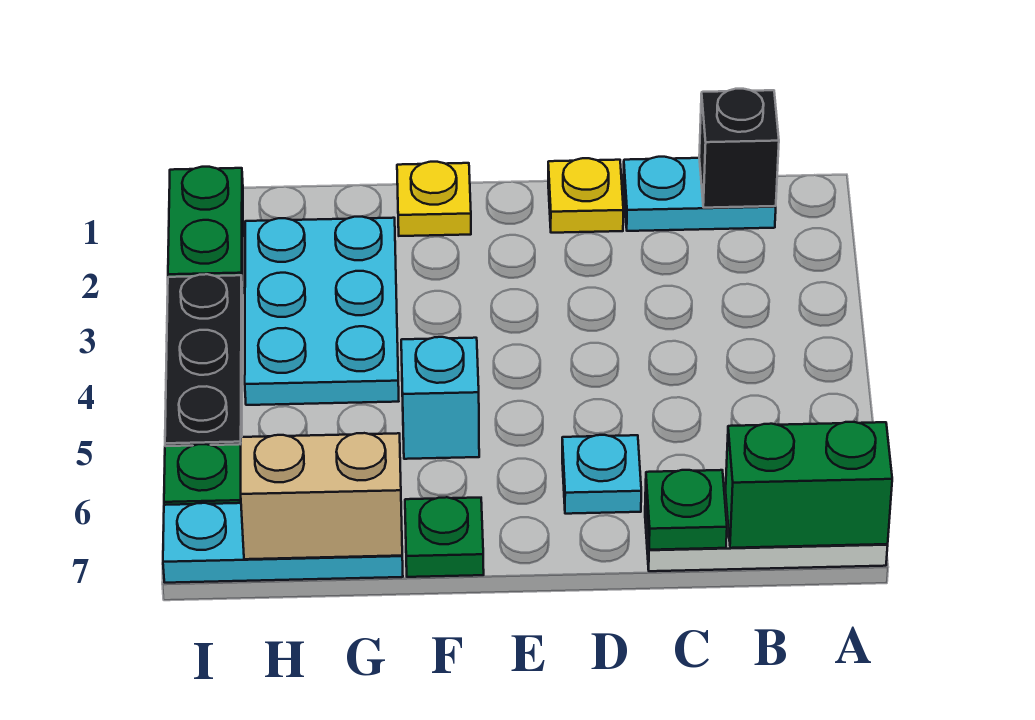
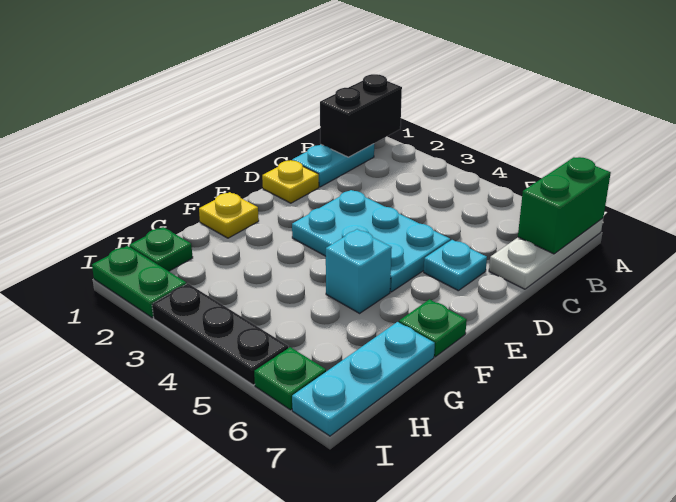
black 1x1 brick [699,89,779,208] -> black 1x2 brick [320,74,402,157]
green 1x1 plate [645,470,727,550] -> green 1x1 plate moved to [129,227,193,271]
cyan 2x3 plate [245,217,399,405] -> cyan 2x3 plate moved to [292,190,450,292]
tan 1x2 brick [241,433,402,559] -> none

